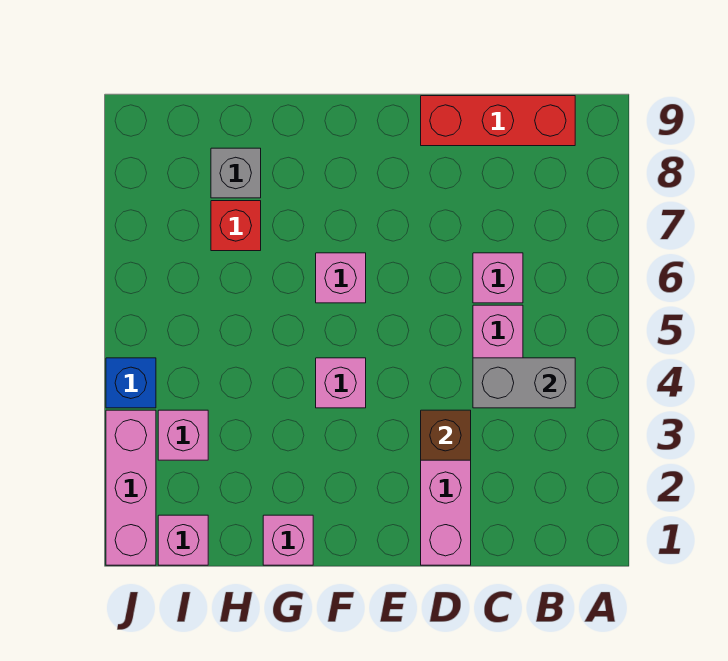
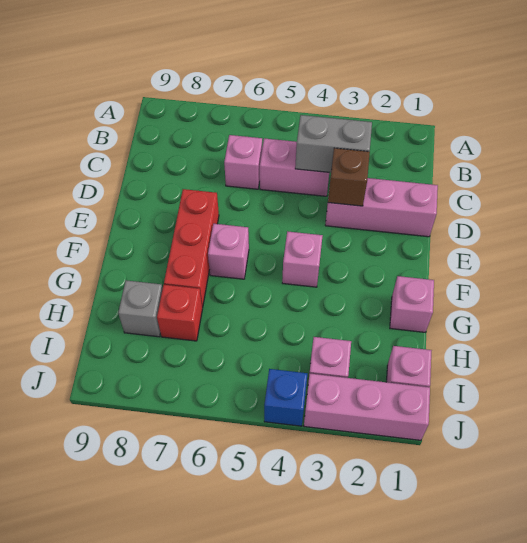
grey 1x2 brick [473,358,575,408] -> grey 1x2 brick turned to [295,115,372,173]
red 1x3 brick [421,96,575,146] -> red 1x3 brick moved to [164,189,219,307]

